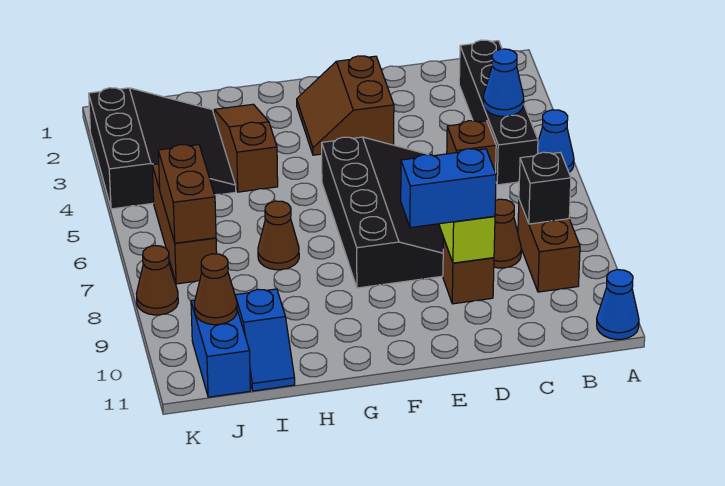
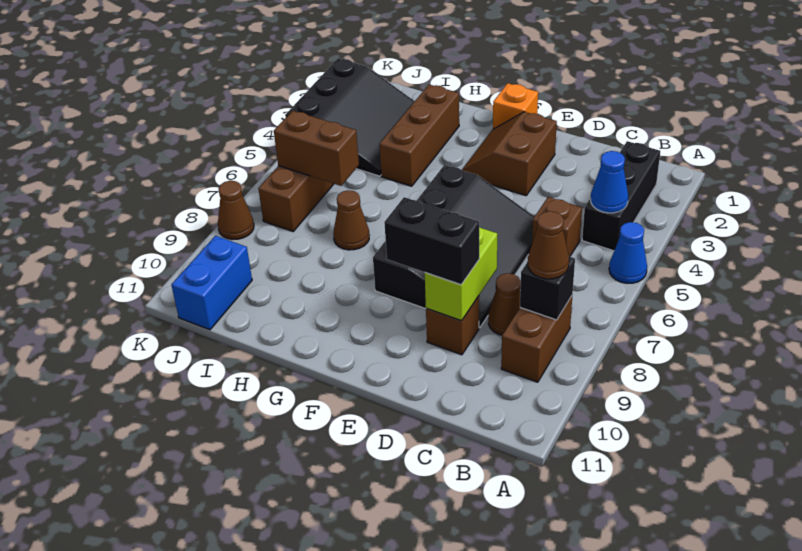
blue 1x1 cone [597,270,639,339] -> none
black 1x4 brick [459,40,538,185] -> black 1x3 brick [582,141,660,251]
blue 1x2 brick [401,149,496,228] -> black 1x2 brick [384,197,479,285]
none -> orange 1x1 brick [493,83,538,129]
brown 1x3 slope [214,104,278,192] -> brown 1x3 brick [379,85,459,186]
blue 1x2 slope [235,289,295,391] -> none
brown 1x2 brick [158,145,216,243] -> brown 1x2 brick turned to [274,111,359,186]
brown 1x1 cone [194,254,237,325] -> brown 1x1 cone moved to [528,211,569,279]

